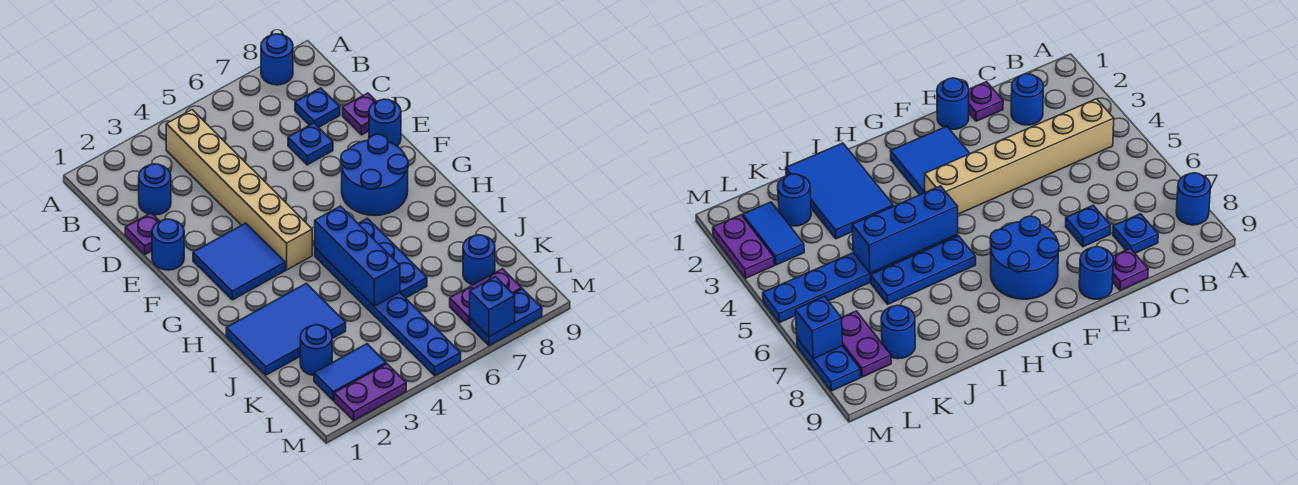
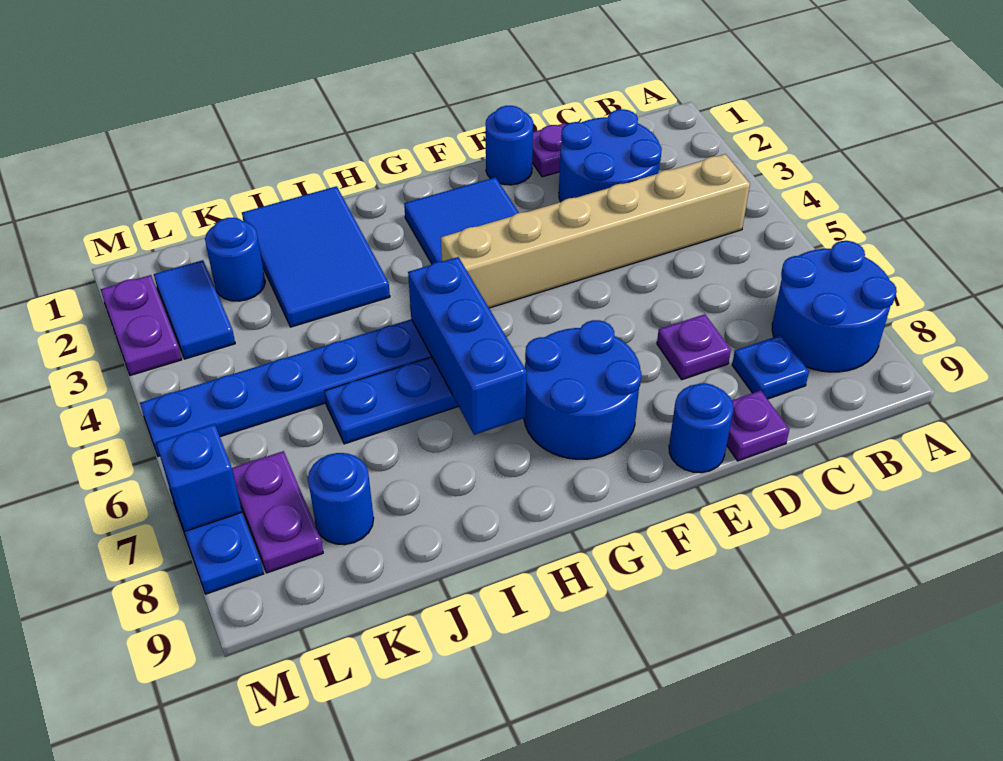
blue 1x1 round brick [261,34,293,85] -> blue 2x2 round brick [772,241,897,372]
blue 1x1 round brick [139,164,171,215] -> blue 2x2 round brick [559,109,662,202]
blue 1x1 plate [288,123,333,165] -> purple 1x1 plate [657,314,731,380]
blue 1x3 brick [315,206,400,306] -> blue 1x3 brick turned to [408,257,527,435]

